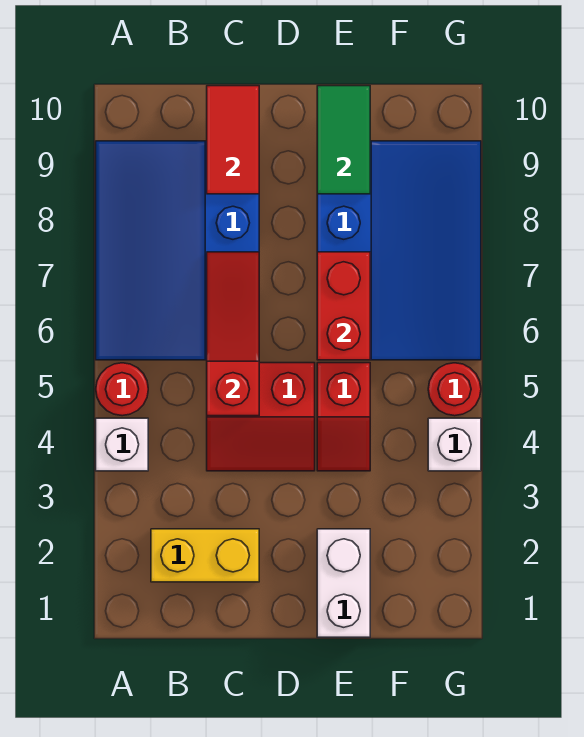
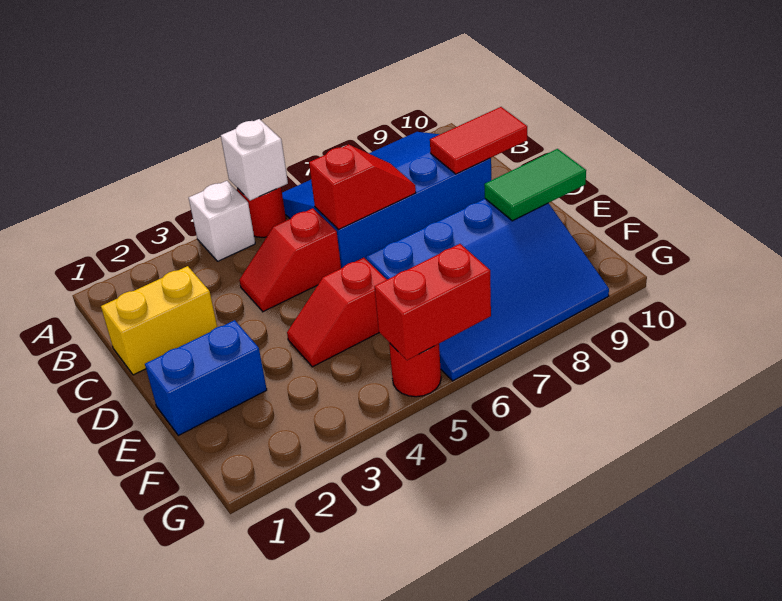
yellow 1x2 brick [151,529,259,582] -> yellow 1x2 brick turned to [101,266,217,375]
red 2x2 slope [207,363,315,471] -> red 1x2 slope [239,208,341,312]
red 1x3 slope [207,252,259,416] -> red 1x2 slope [309,144,416,230]
white 1x2 brick [317,529,370,637] -> blue 1x2 brick [145,320,267,436]
red 1x2 brick [317,252,370,360] -> red 1x2 brick moved to [374,244,491,360]
white 1x1 brick [428,418,481,471] -> white 1x1 brick moved to [221,119,288,201]

